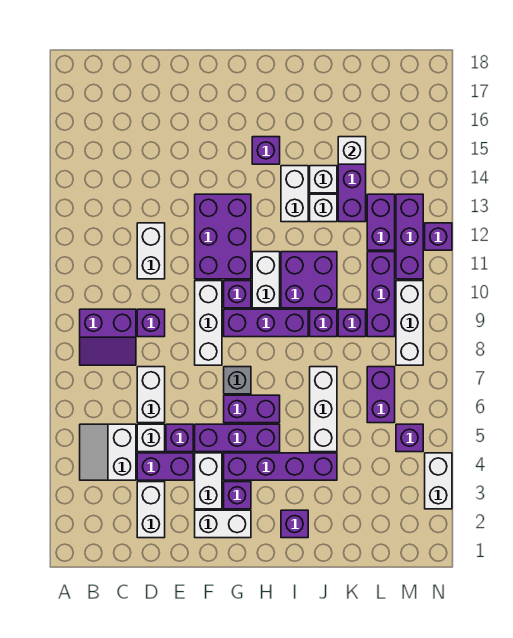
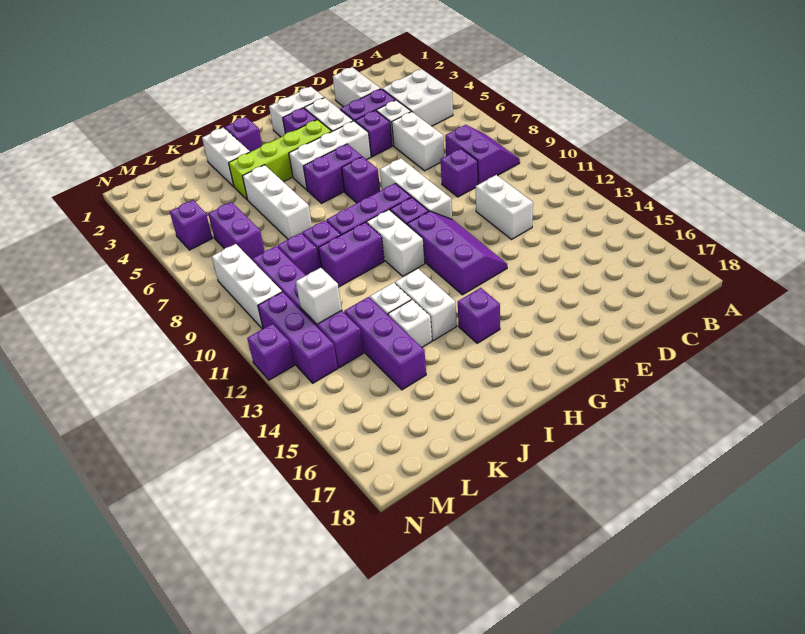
white 2x2 slope [80,424,136,480] -> white 2x2 brick [382,69,453,126]
purple 2x2 slope [80,309,136,365] -> purple 2x2 slope turned to [445,125,520,184]
purple 1x3 brick [195,424,280,452] -> white 1x3 brick [289,121,371,190]
purple 2x3 brick [195,194,251,279] -> purple 2x3 slope [407,211,507,295]
purple 1x4 brick [224,453,337,480] -> lime 1x4 brick [229,120,332,200]
grey 1x1 brick [224,367,251,394] -> purple 1x1 brick [341,157,380,203]
purple 2x2 brick [281,252,337,308] -> purple 1x2 brick [318,222,384,287]
white 1x1 brick [338,137,366,164] -> white 1x1 brick moved to [296,268,342,324]
white 1x2 brick [425,453,452,509] -> white 1x2 brick moved to [202,128,250,187]

